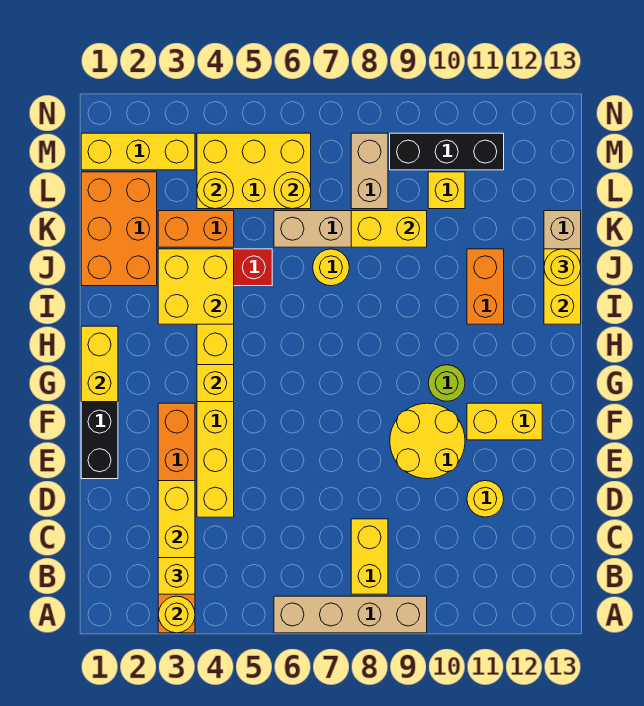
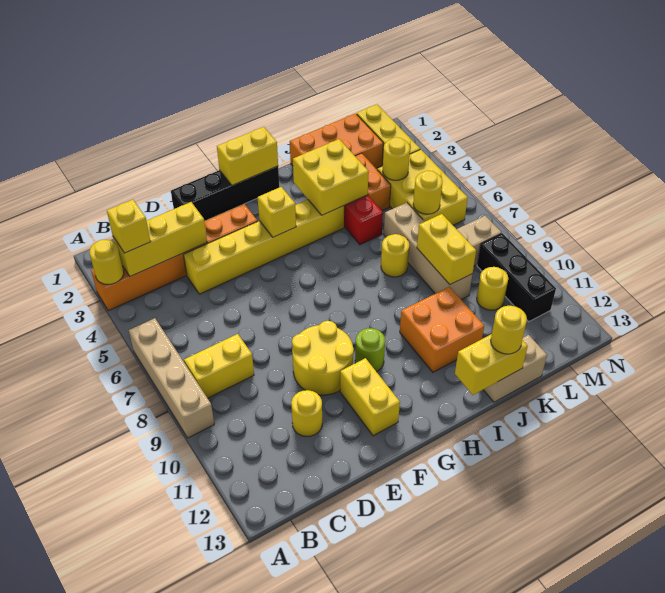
orange 1x2 brick [467,249,504,324] -> orange 2x2 brick [400,287,484,372]
yellow 1x1 brick [428,172,465,209] -> yellow 1x1 round brick [477,267,508,310]

